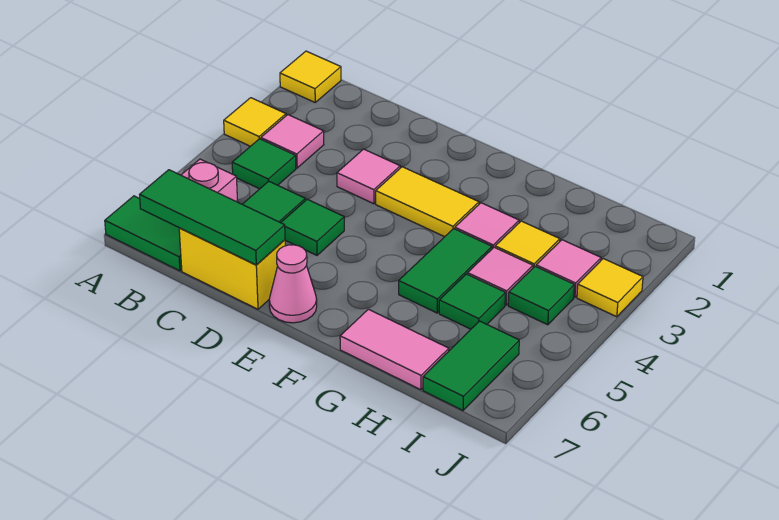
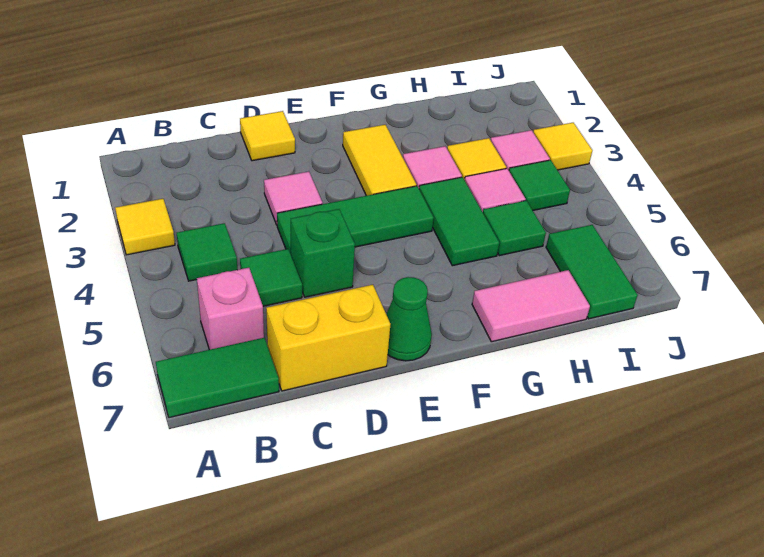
yellow 1x1 tile [280,51,341,102] -> yellow 1x1 tile moved to [240,111,295,161]
pink 1x1 tile [261,115,324,168] -> none
green 1x3 tile [139,170,285,265] -> green 1x3 tile moved to [277,186,434,254]
green 1x1 tile [281,199,344,255] -> green 1x1 brick [291,209,355,297]
yellow 1x2 tile [376,167,479,237] -> yellow 1x2 tile turned to [343,125,417,196]
pink 1x1 cone [269,245,317,323] -> green 1x1 cone [386,277,432,361]

